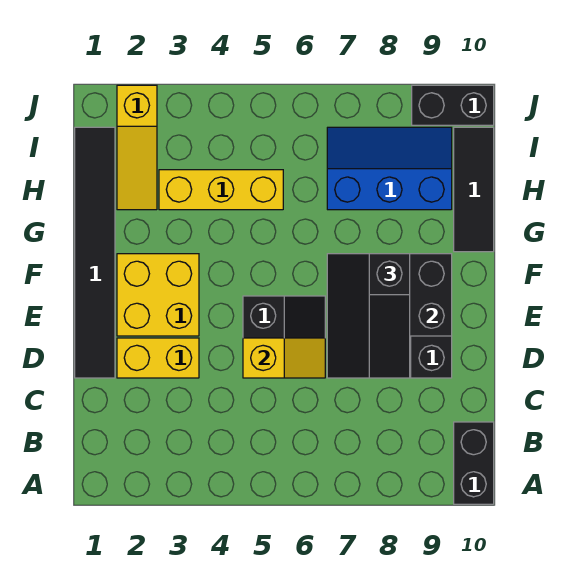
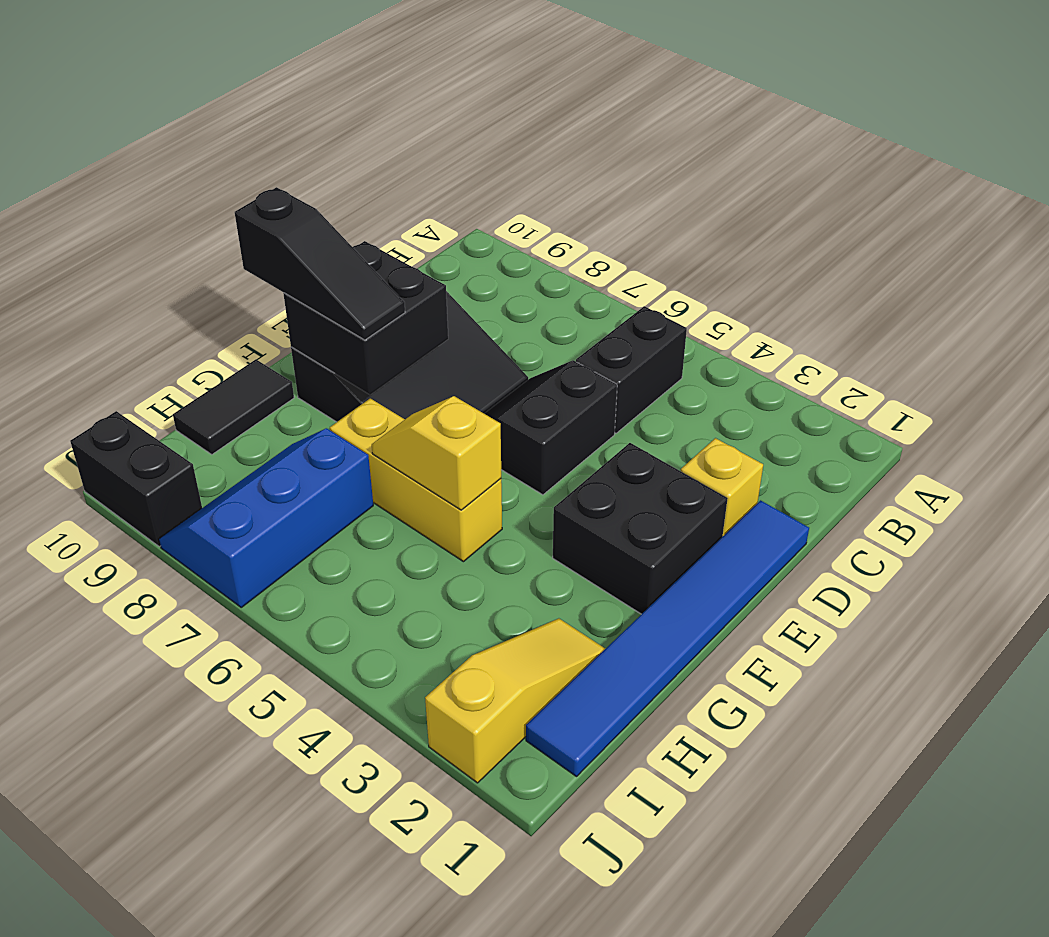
black 1x2 brick [454,422,494,504] -> black 1x2 brick moved to [576,306,687,433]
black 1x6 tile [75,127,115,378] -> blue 1x6 tile [526,500,809,777]
yellow 1x2 brick [117,338,199,378] -> yellow 1x1 brick [681,438,763,536]
yellow 1x2 slope [243,338,325,378] -> yellow 1x2 slope moved to [372,396,501,510]
black 1x3 slope [369,254,410,378] -> black 1x3 slope turned to [235,187,405,340]
yellow 2x2 brick [117,254,199,336] -> black 2x2 brick [553,443,728,614]
black 1x3 tile [454,127,494,252] -> black 1x2 tile [173,360,294,454]
yellow 1x3 brick [159,170,283,210] -> yellow 1x3 brick moved to [330,398,502,562]
blue 2x3 slope [327,127,452,210] -> blue 2x3 slope turned to [159,428,373,607]

